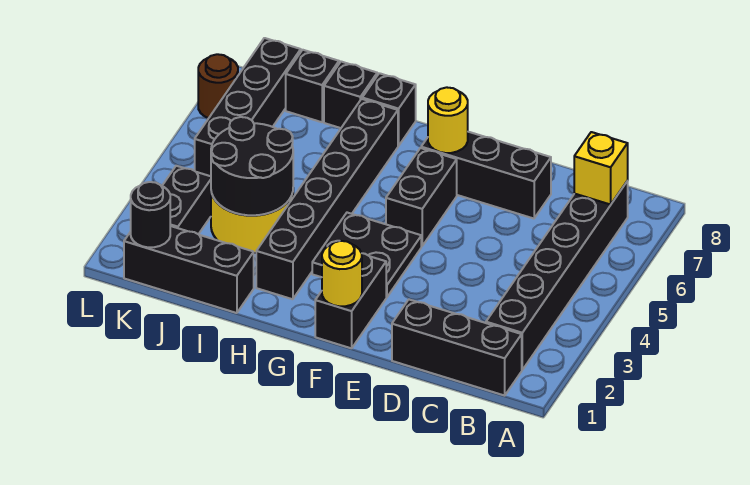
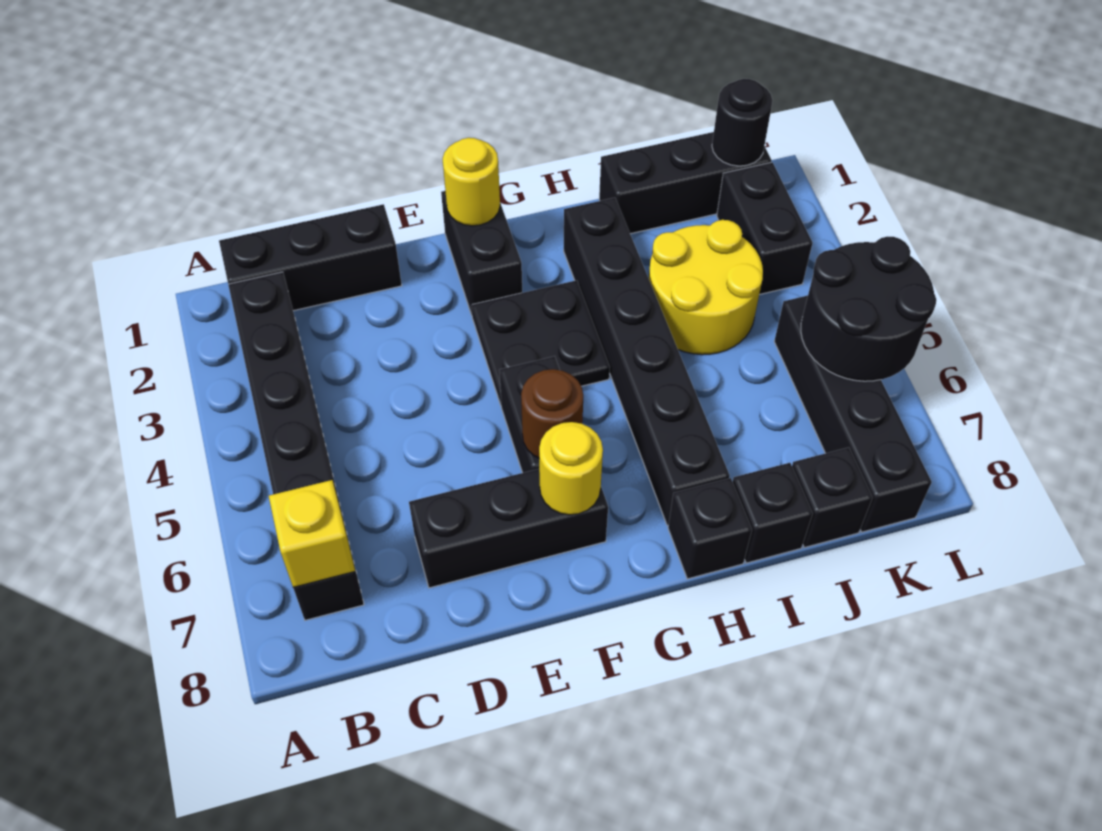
black 2x2 round brick [211,117,293,215] -> black 2x2 round brick moved to [801,237,936,381]
brown 1x1 round brick [198,54,238,118] -> brown 1x1 round brick moved to [521,369,583,458]

